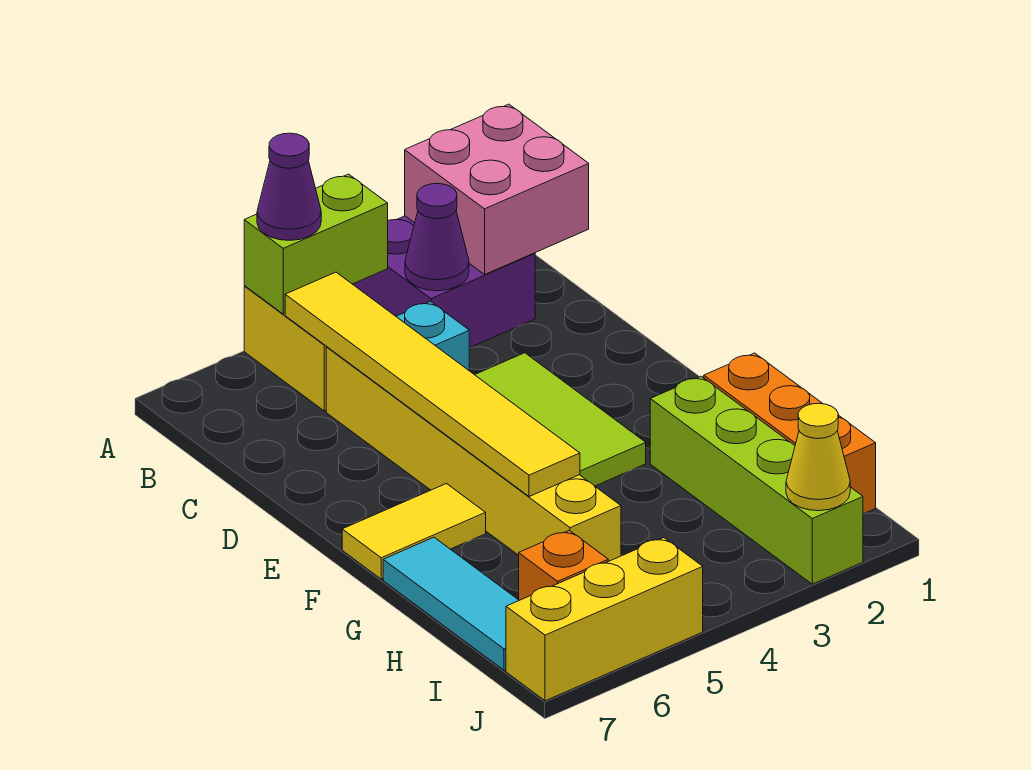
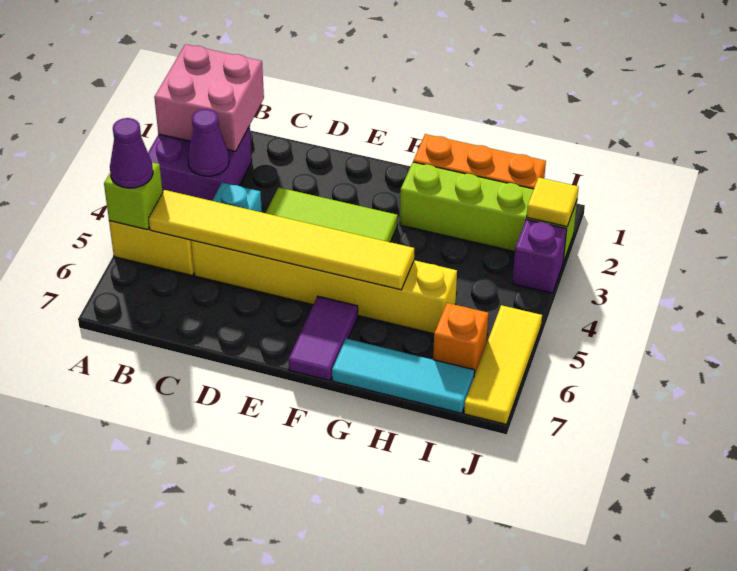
lime 1x2 brick [244,174,388,314] -> lime 1x1 brick [104,162,163,230]
yellow 1x2 tile [342,484,486,579] -> purple 1x2 tile [289,296,358,381]
yellow 1x1 cone [786,403,850,511] -> yellow 1x1 tile [527,177,579,227]
none -> purple 1x1 brick [512,219,567,293]
yellow 1x3 brick [506,538,703,701] -> yellow 1x3 tile [464,305,542,424]

